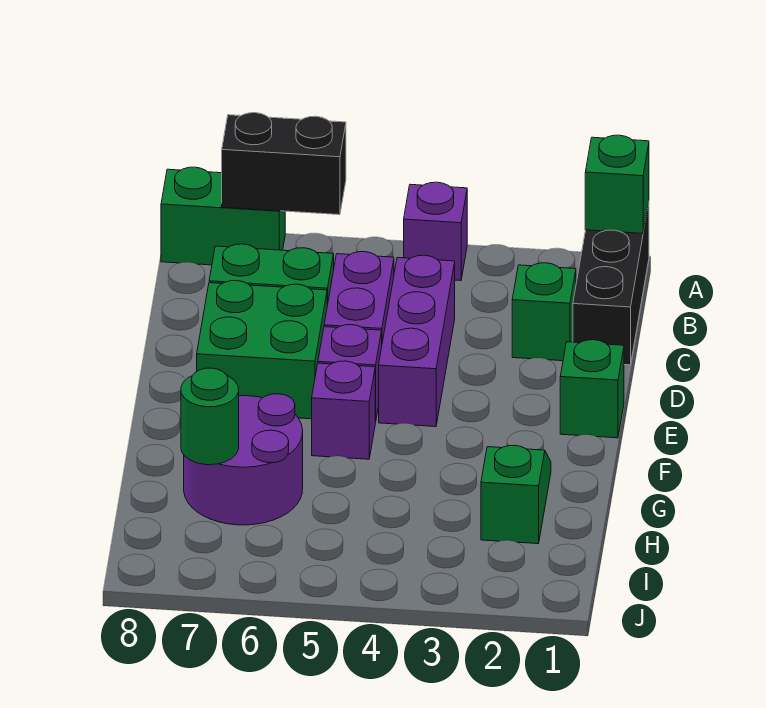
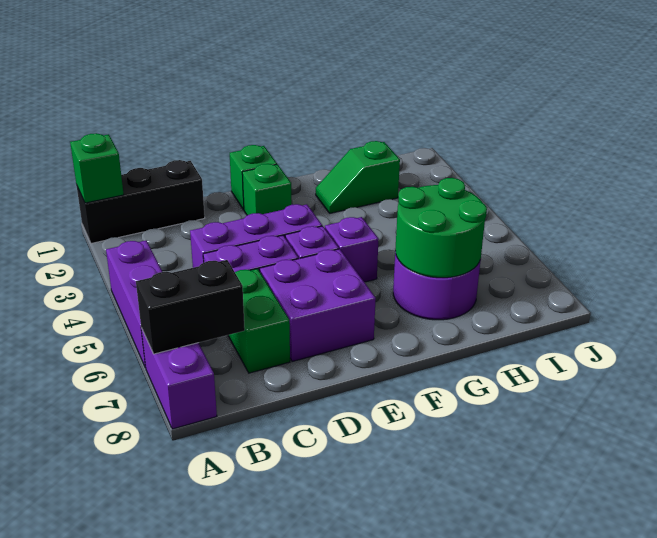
purple 1x1 brick [404,182,467,281] -> purple 1x3 brick [106,240,162,368]
black 1x2 brick [222,113,346,215] -> black 1x2 brick turned to [136,260,245,354]
green 1x2 brick [161,167,285,265] -> purple 1x2 brick [141,328,217,429]
green 1x1 brick [512,263,576,361] -> green 1x1 brick moved to [242,164,292,215]
green 2x2 brick [197,281,327,419] -> purple 2x2 brick [260,249,376,362]
green 1x1 round brick [181,368,239,465] -> green 2x2 round brick [395,178,487,278]

